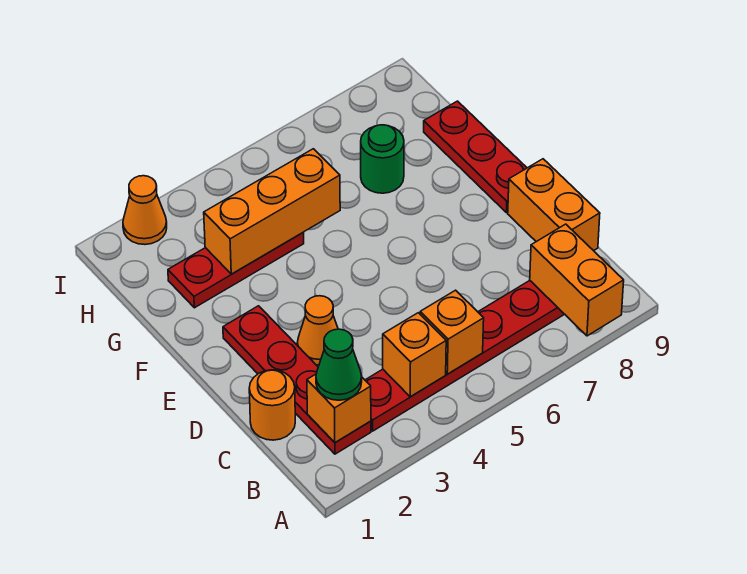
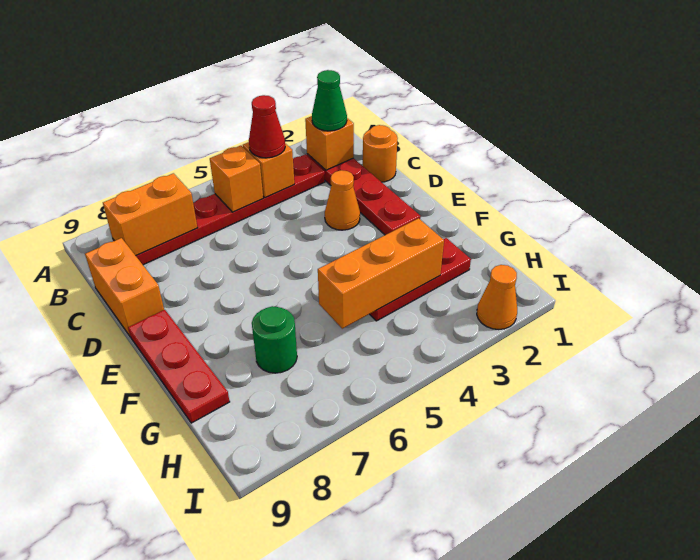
orange 1x2 brick [530,224,624,336] -> orange 1x2 brick turned to [103,173,197,256]
none -> red 1x1 cone [249,95,285,158]

